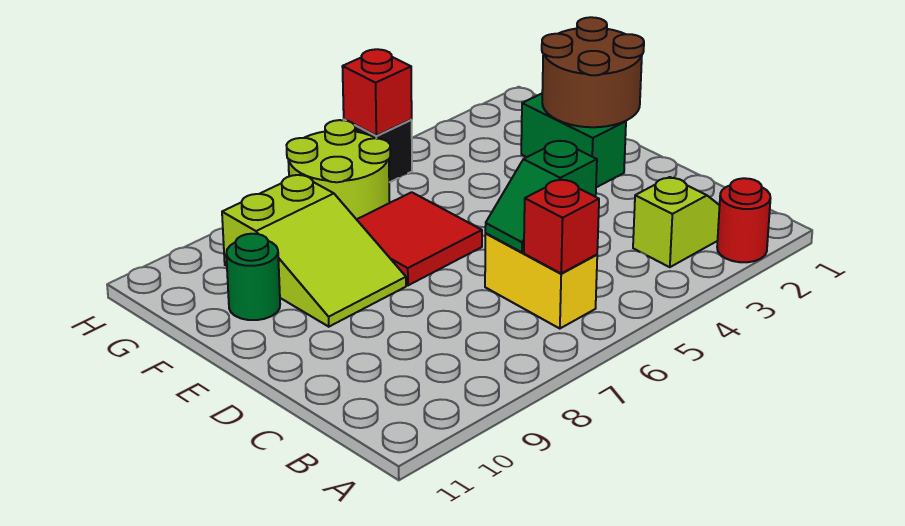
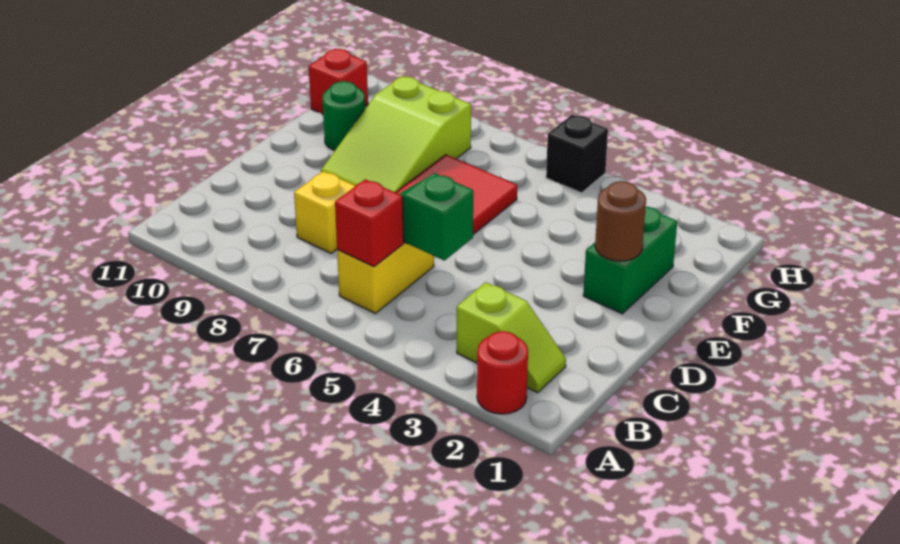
none -> yellow 1x1 brick [294,171,355,253]
brown 2x2 round brick [542,17,644,127] -> brown 1x1 round brick [595,181,646,261]
lime 2x2 round brick [286,120,390,219] -> none
red 1x1 brick [342,49,412,136] -> red 1x1 brick moved to [309,49,368,114]

